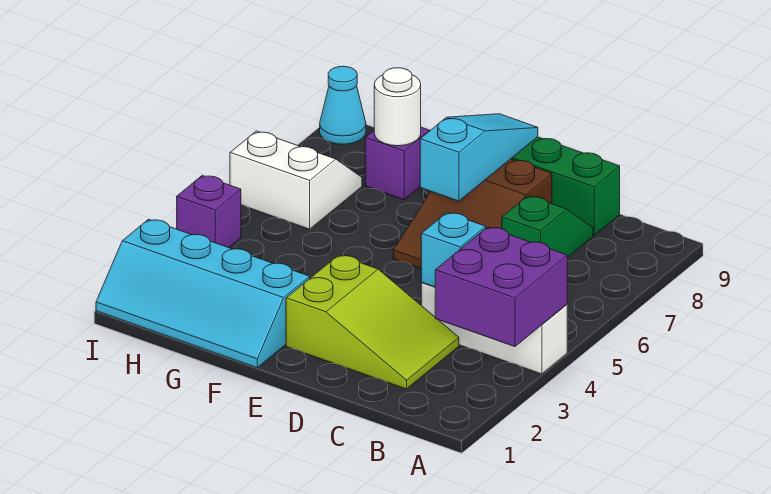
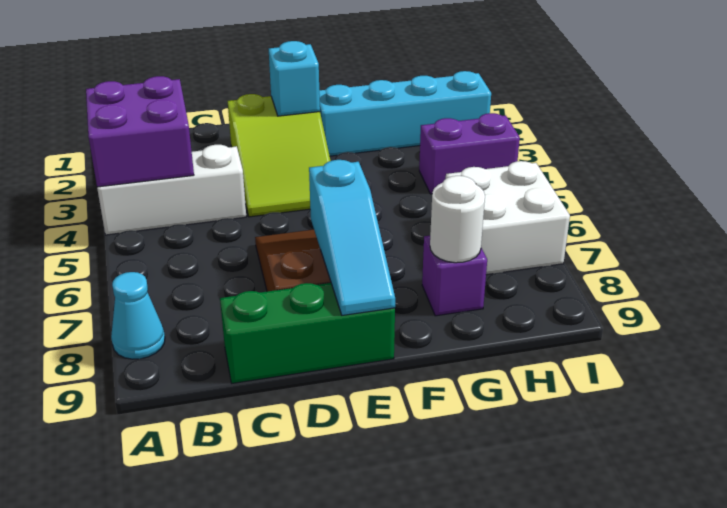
lime 2x3 slope [286,255,459,389] -> lime 2x3 slope turned to [228,94,331,217]
cyan 1x1 brick [421,213,486,287] -> cyan 1x1 brick moved to [269,41,320,116]
green 1x2 slope [502,196,593,258] -> none
white 2x2 slope [230,131,362,229] -> white 2x2 brick [446,161,570,275]
purple 1x1 brick [177,176,241,248] -> purple 1x2 brick [419,113,520,194]
cyan 1x1 cone [320,66,366,144] -> cyan 1x1 cone moved to [111,272,165,359]

